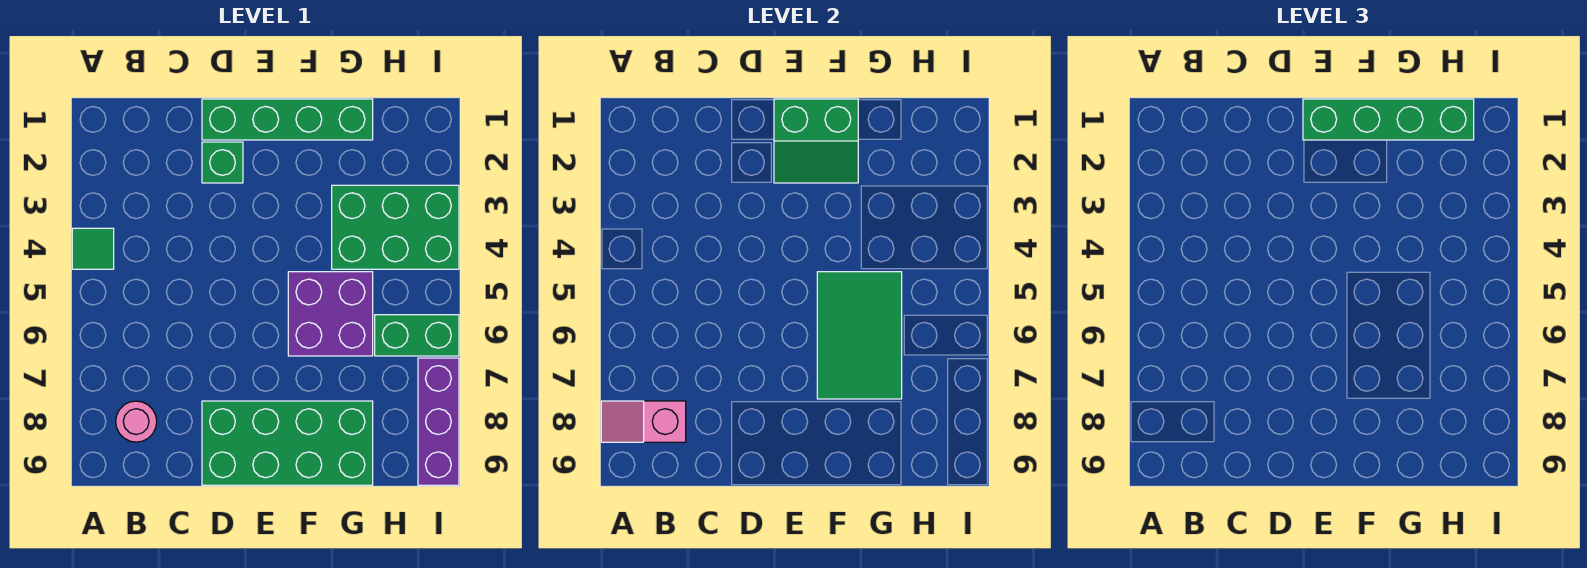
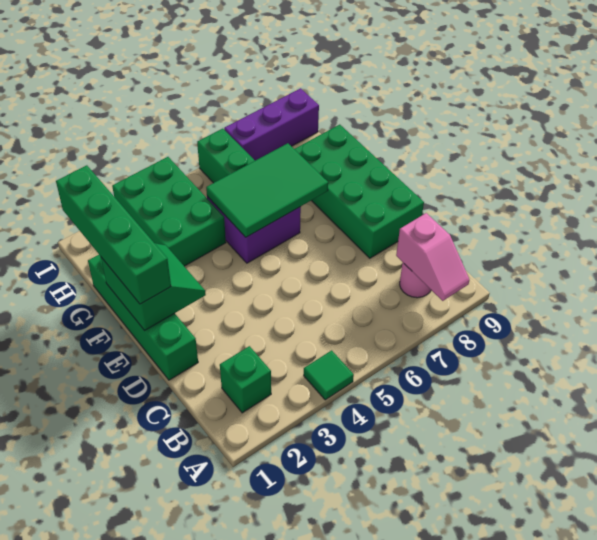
green 1x1 brick [202,142,243,183] -> green 1x1 brick moved to [220,346,271,413]

